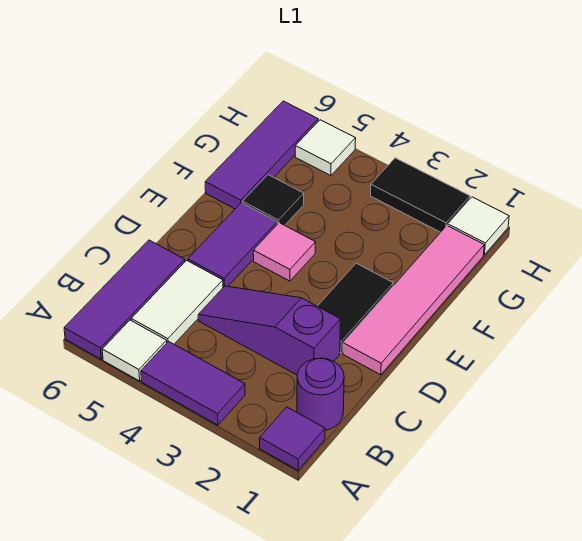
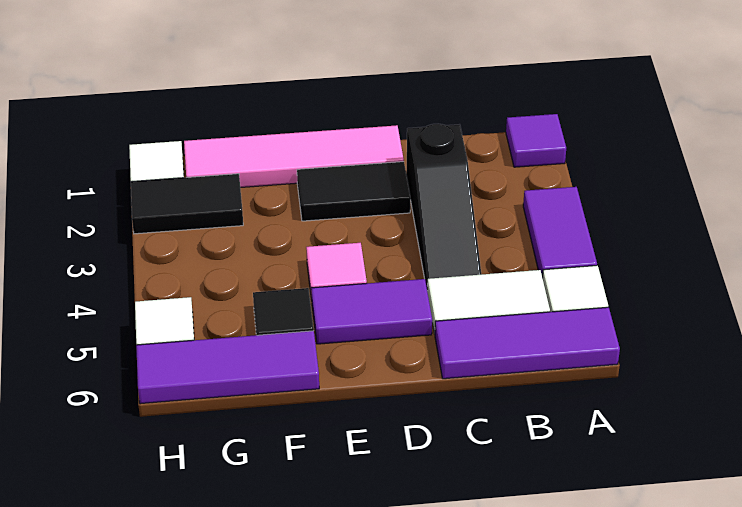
purple 1x1 round brick [297,358,344,430] -> none
purple 1x3 slope [198,286,340,375] -> black 1x3 slope [406,124,481,291]
black 1x2 tile [371,158,470,232] -> black 1x2 tile turned to [131,174,243,234]

